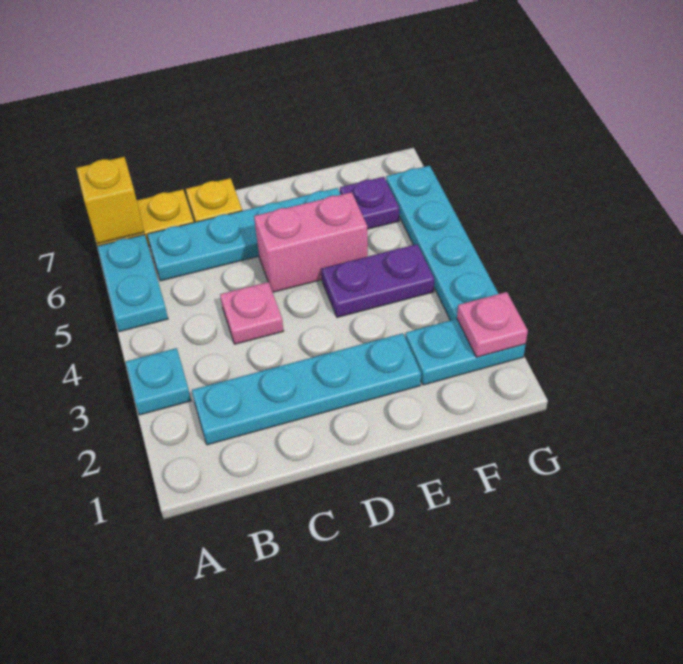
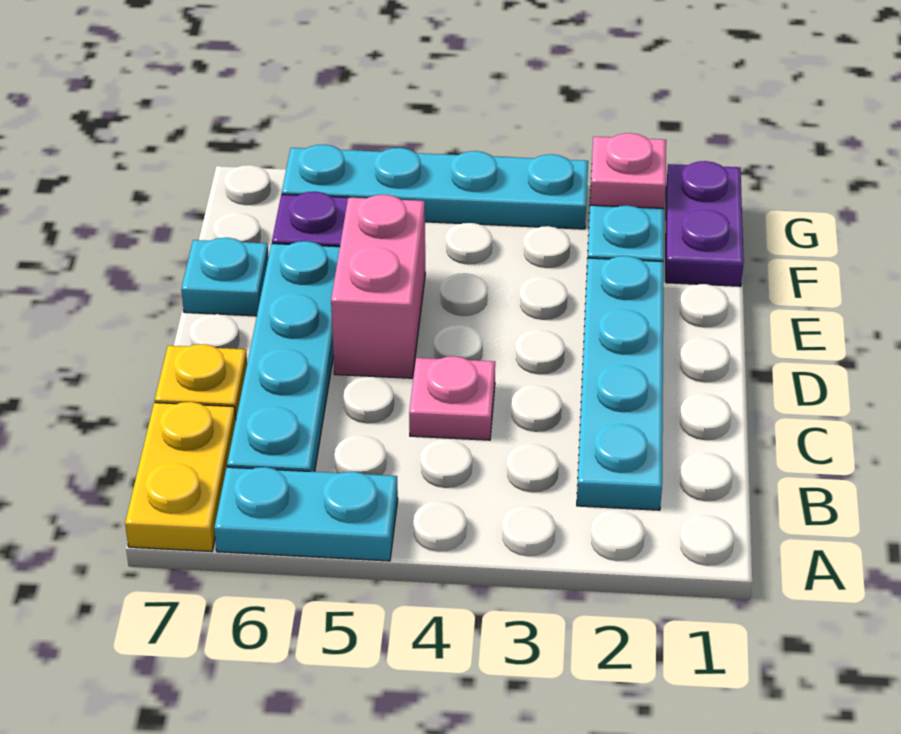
cyan 1x1 plate [126,348,191,415] -> cyan 1x1 plate moved to [181,238,269,316]
yellow 1x1 brick [76,157,144,244] -> none
purple 1x2 plate [321,244,434,317] -> purple 1x2 plate moved to [666,161,744,286]

